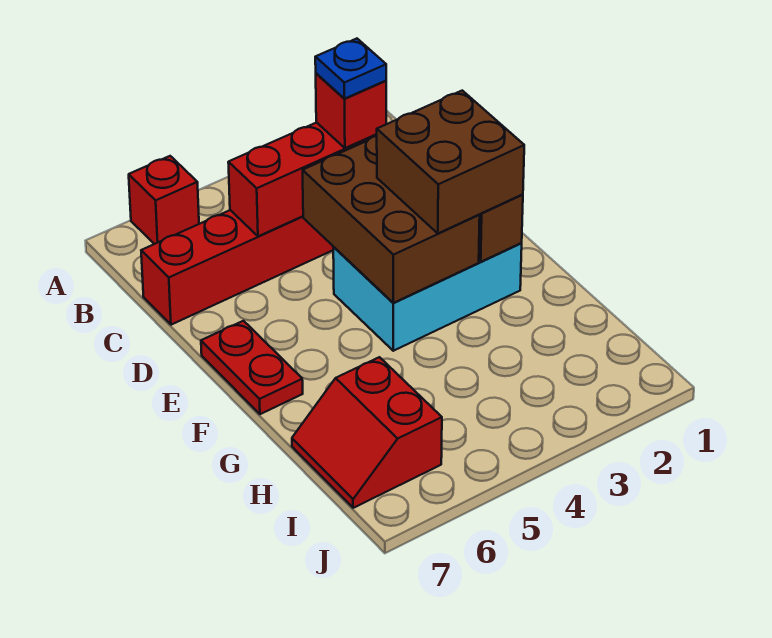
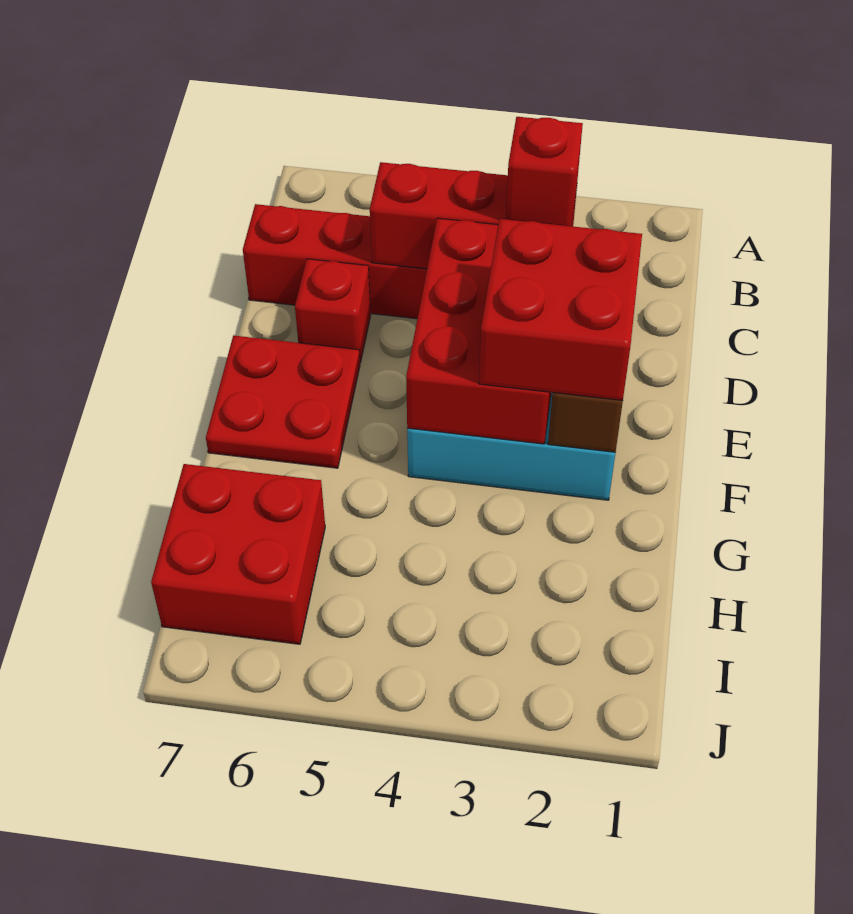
red 1x1 brick [129,156,199,244] -> red 1x1 brick moved to [295,259,371,363]
blue 1x1 plate [315,39,386,99] -> none
brown 2x3 brick [303,136,480,303] -> red 2x3 brick [406,218,551,444]
brown 2x2 brick [376,91,524,233] -> red 2x2 brick [479,219,642,400]
red 1x2 plate [201,321,303,414] -> red 2x2 plate [206,335,360,468]
red 2x2 slope [292,357,442,508] -> red 2x2 brick [151,464,325,644]

